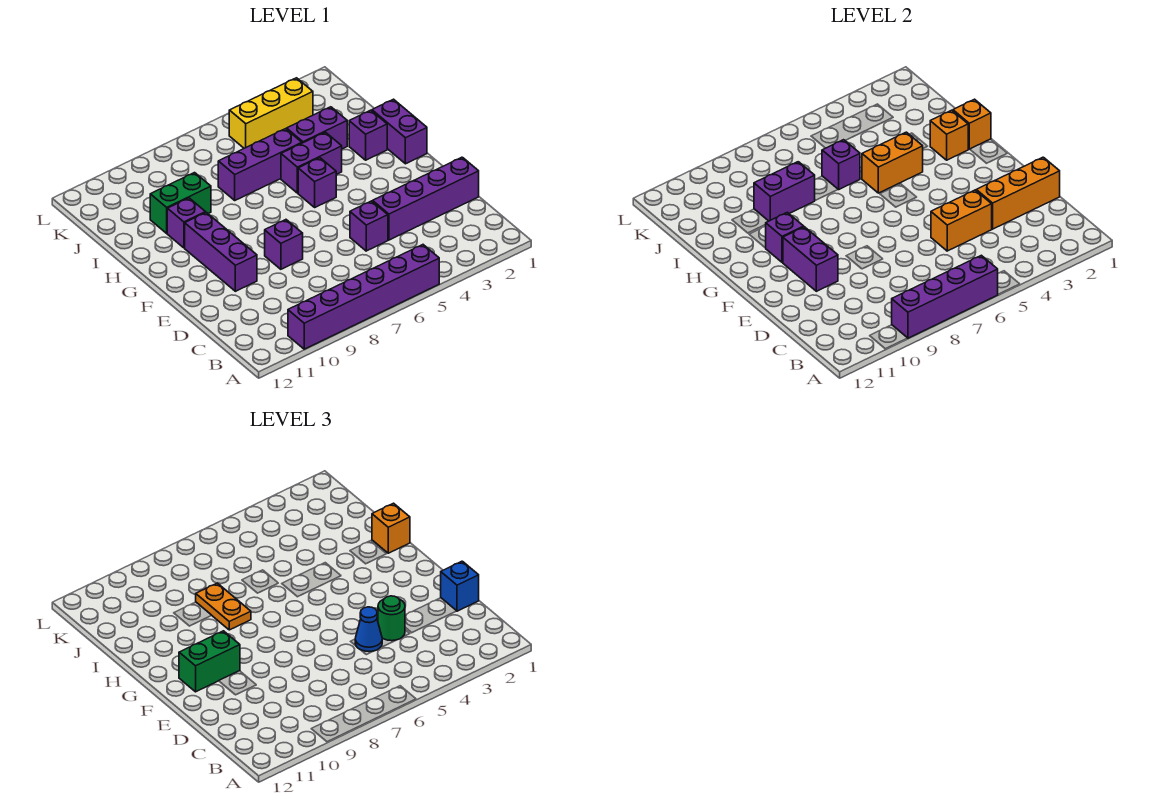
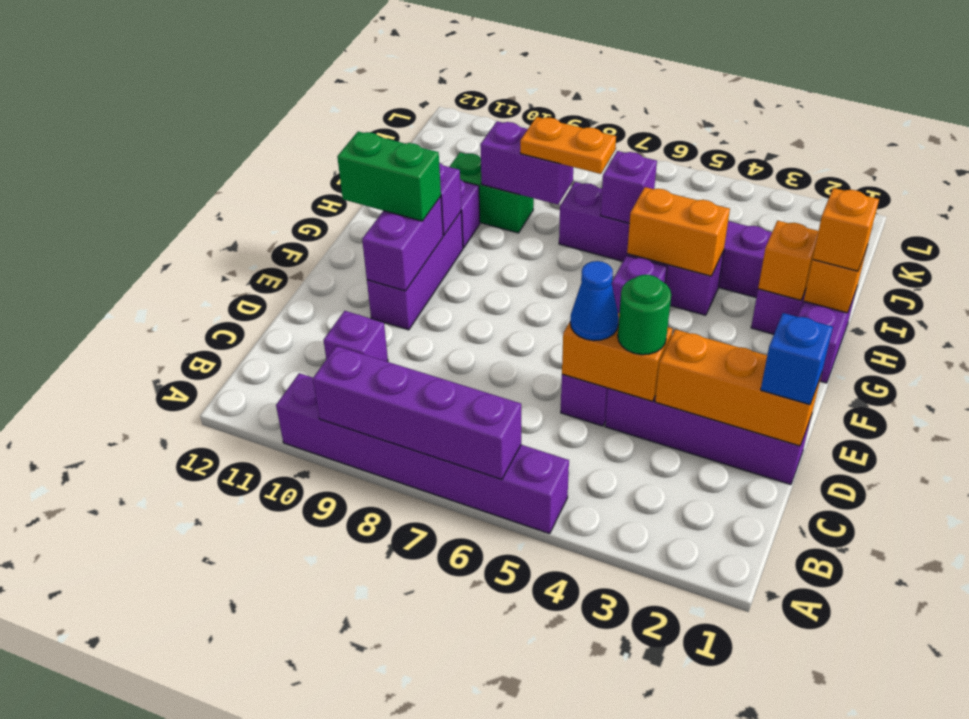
purple 1x1 brick [265,220,303,269] -> purple 1x1 brick moved to [324,311,388,362]
orange 1x2 plate [196,583,251,630] -> orange 1x2 plate turned to [520,117,616,174]
yellow 1x3 brick [229,78,313,148] -> none

